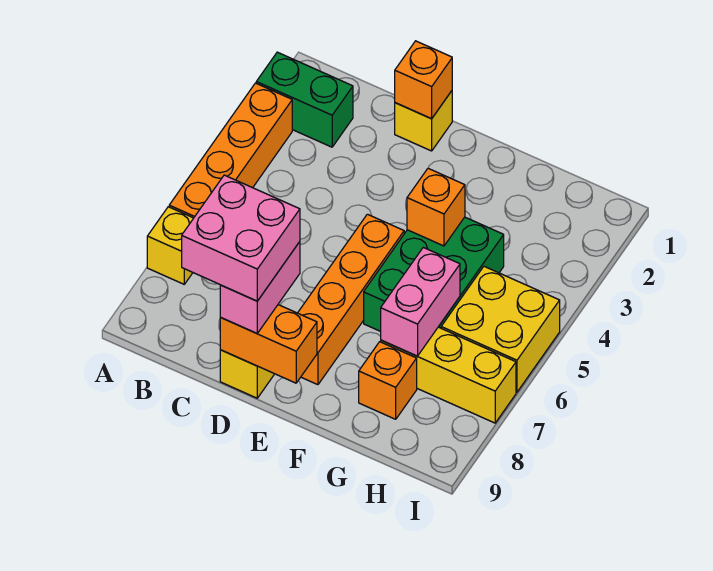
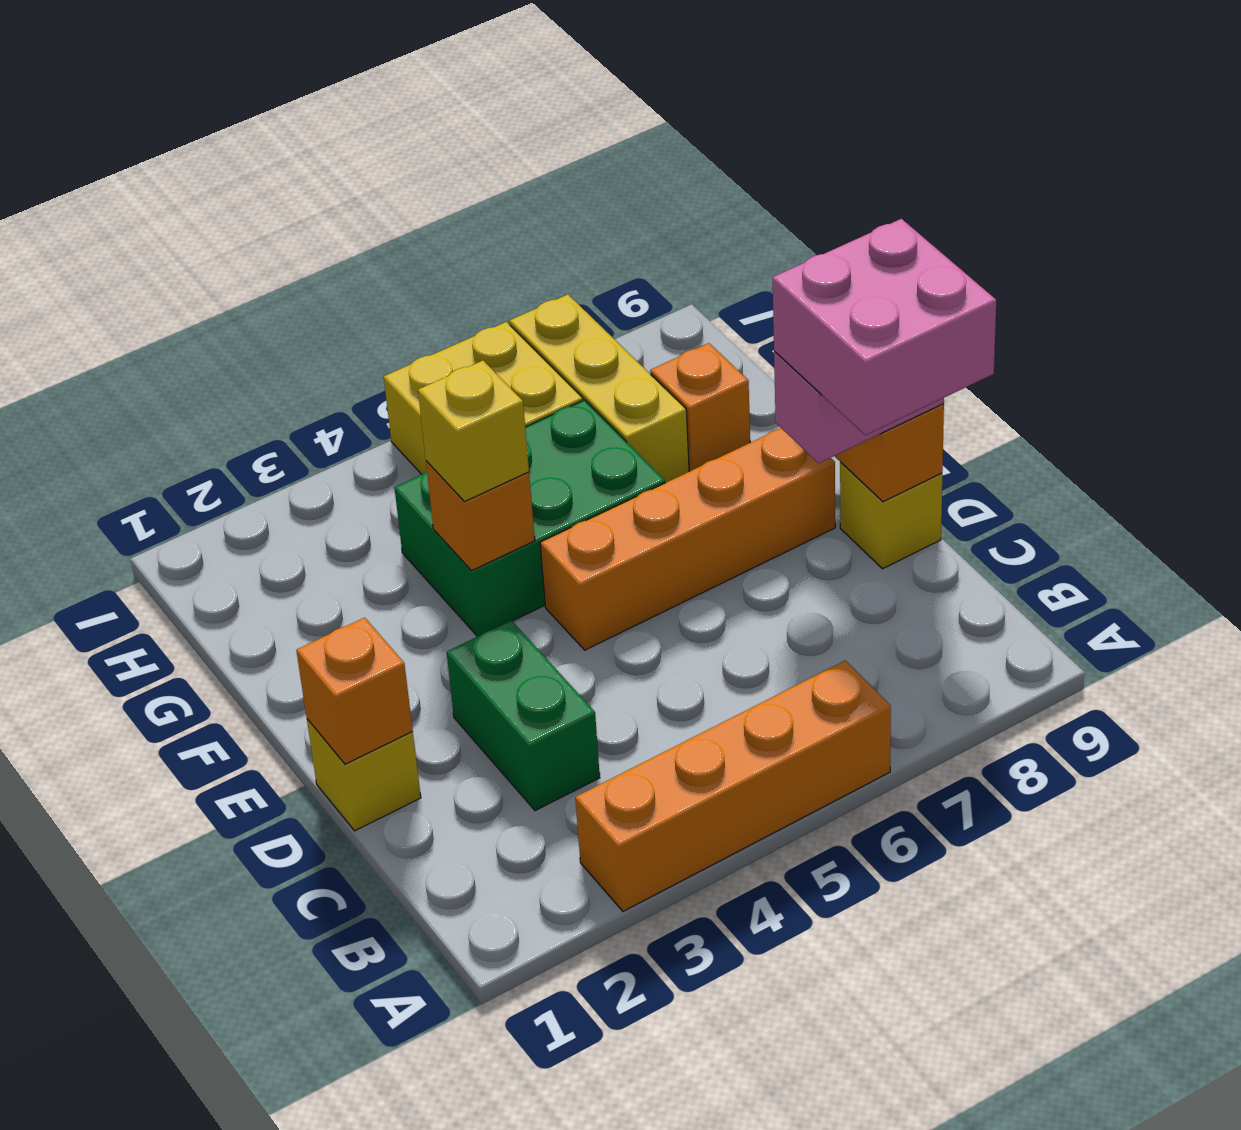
green 1x2 brick [256,52,353,147] -> green 1x2 brick moved to [447,620,600,811]
yellow 1x1 brick [147,207,193,284] -> yellow 1x1 brick moved to [418,361,529,502]
pink 1x2 brick [381,248,460,356] -> none

